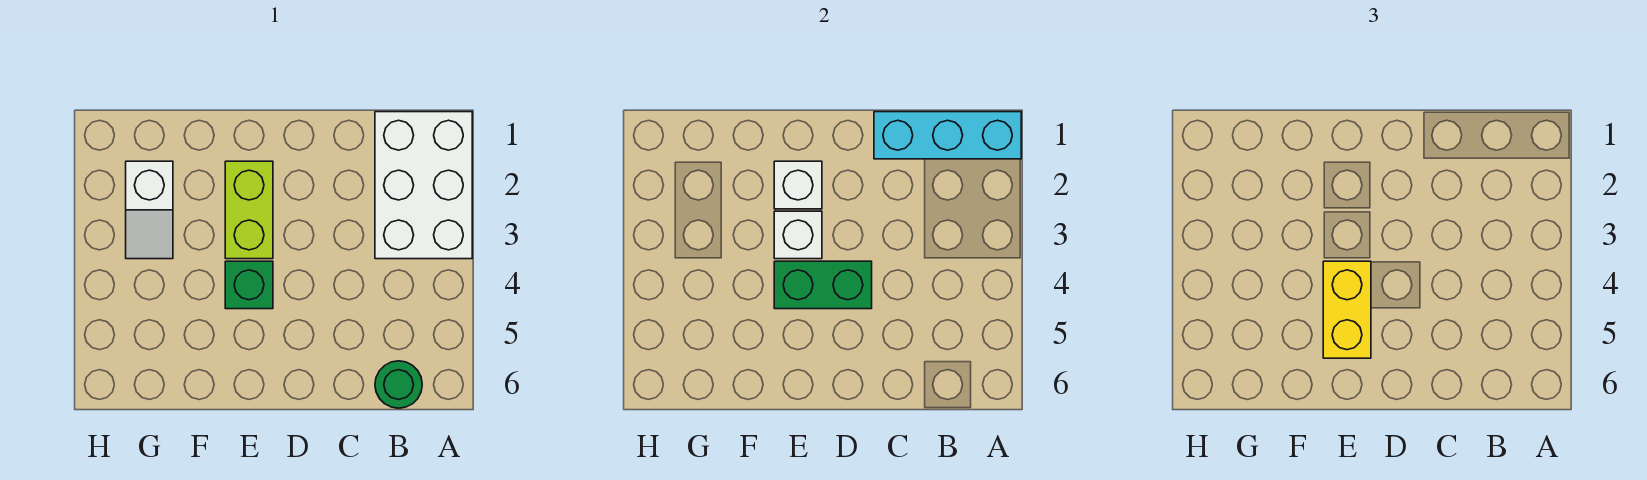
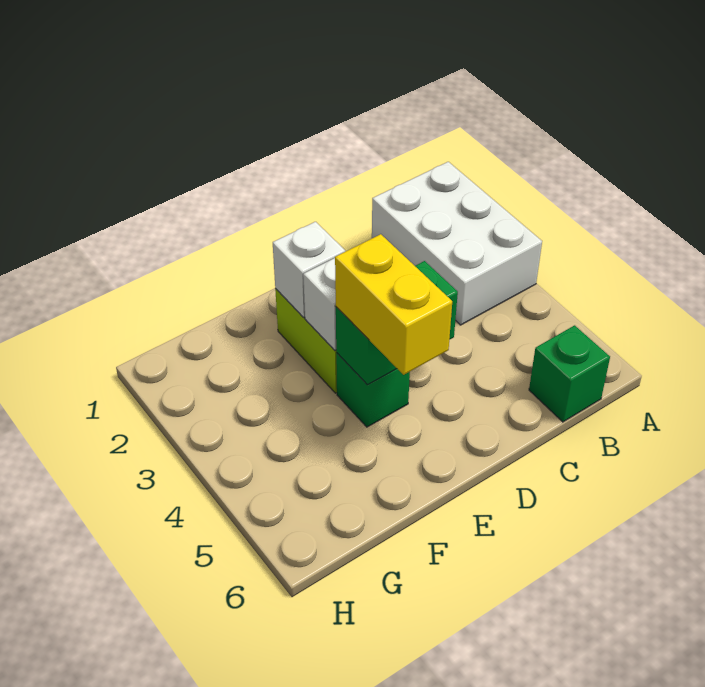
cyan 1x3 brick [874,112,1021,159] -> none
green 1x1 round brick [375,361,422,408] -> green 1x1 brick [529,325,610,422]
white 1x2 slope [126,161,173,259] -> none

